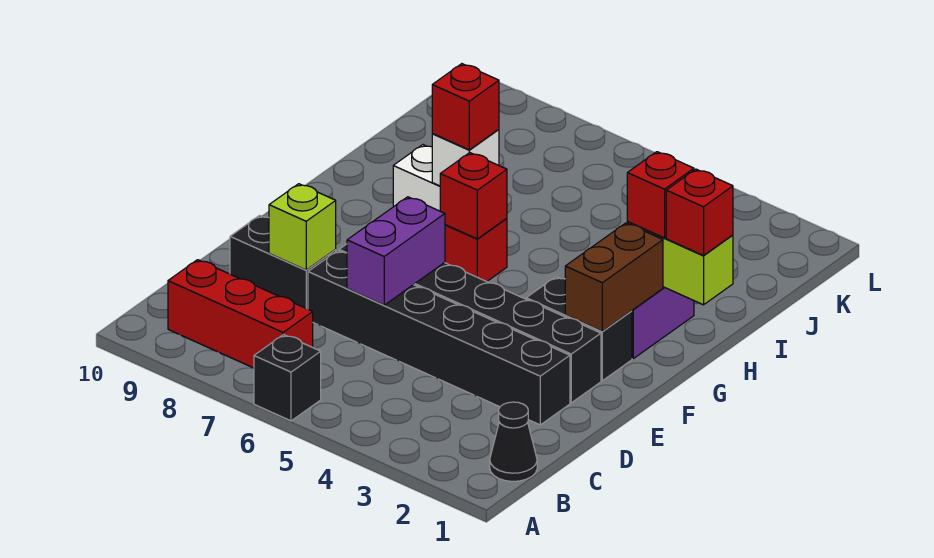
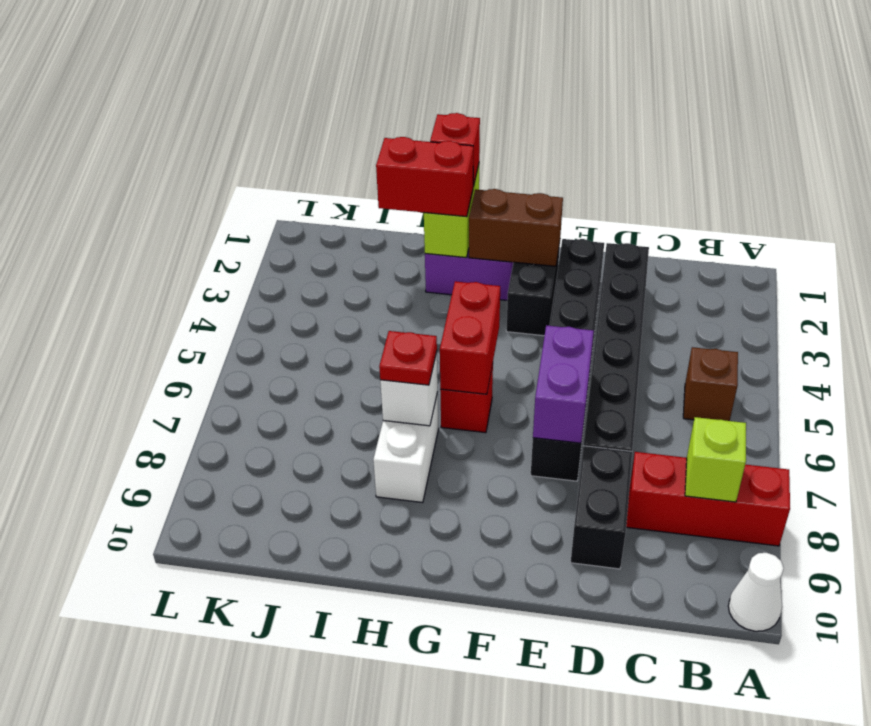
black 1x1 brick [254,335,321,421] -> none
none -> white 1x1 cone [728,553,784,631]
black 1x1 cone [490,402,537,481] -> none
none -> brown 1x1 brick [683,347,738,421]
red 1x3 brick [168,260,313,368] -> red 1x3 brick turned to [626,452,790,546]
purple 1x2 brick [347,197,445,305] -> purple 1x2 brick turned to [533,325,594,443]
lime 1x1 brick [269,184,336,270] -> lime 1x1 brick moved to [685,417,746,502]
red 1x1 brick [440,153,507,239] -> red 1x2 brick [440,281,500,394]
red 1x1 brick [627,152,694,238] -> red 1x2 brick [376,137,473,217]
red 1x1 brick [432,64,499,150] -> red 1x1 plate [379,331,437,385]

